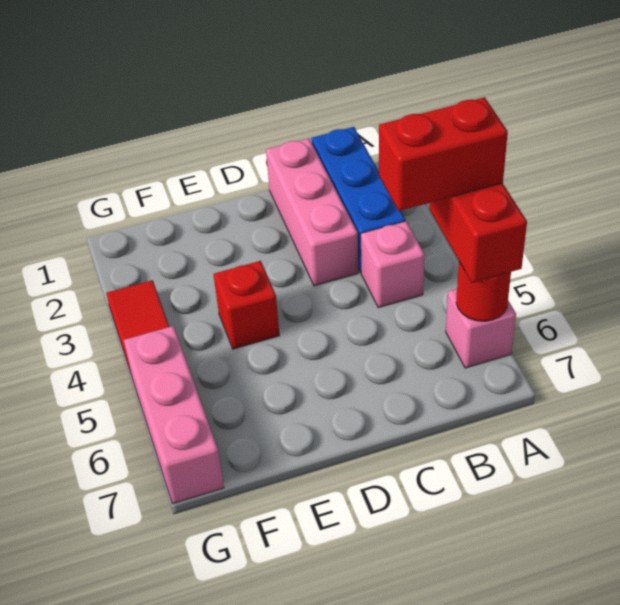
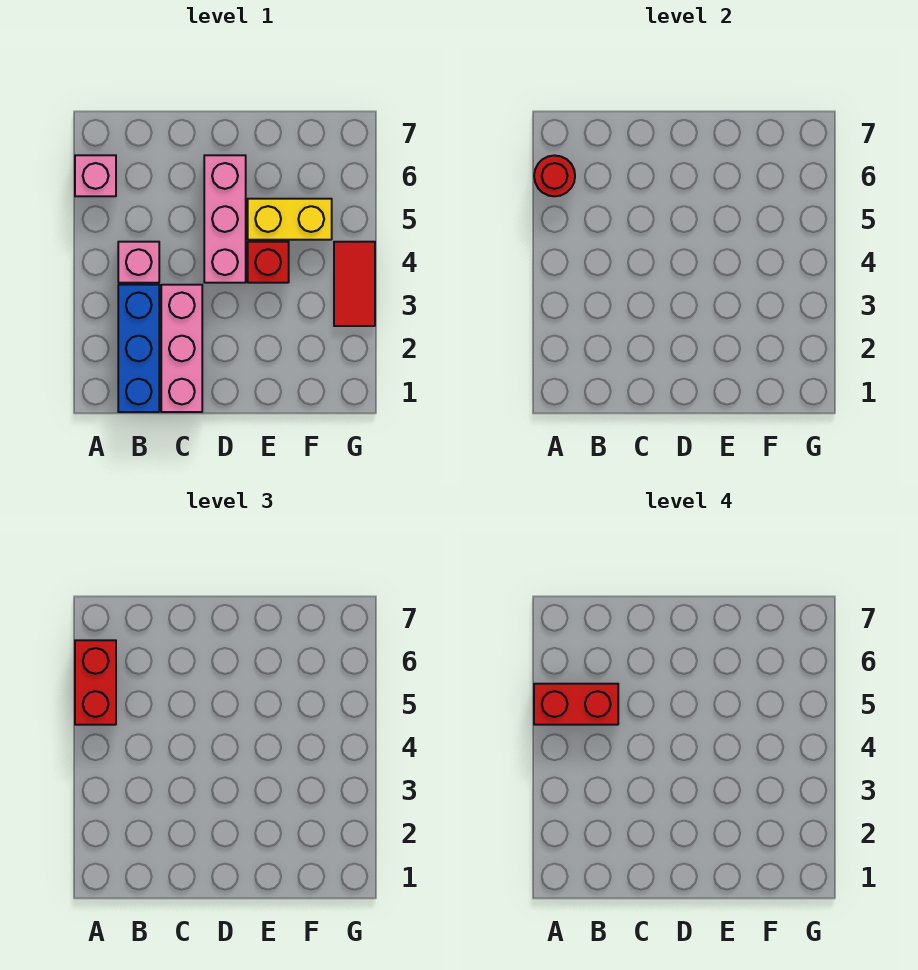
none -> yellow 1x2 brick [248,199,332,240]
pink 1x3 brick [124,326,224,504] -> pink 1x3 brick moved to [204,155,246,283]

